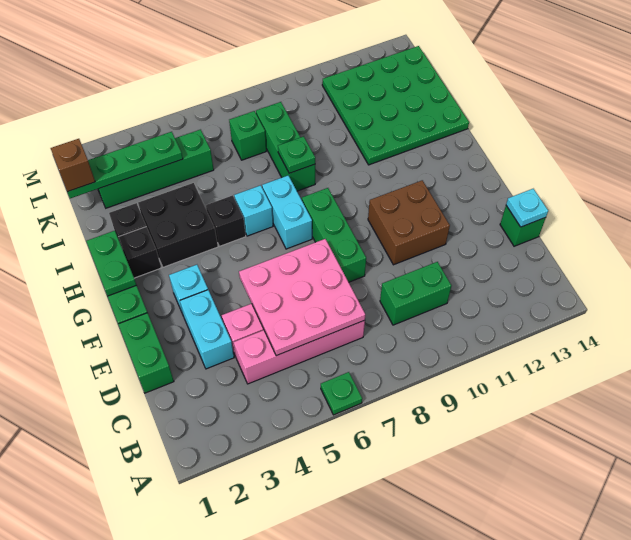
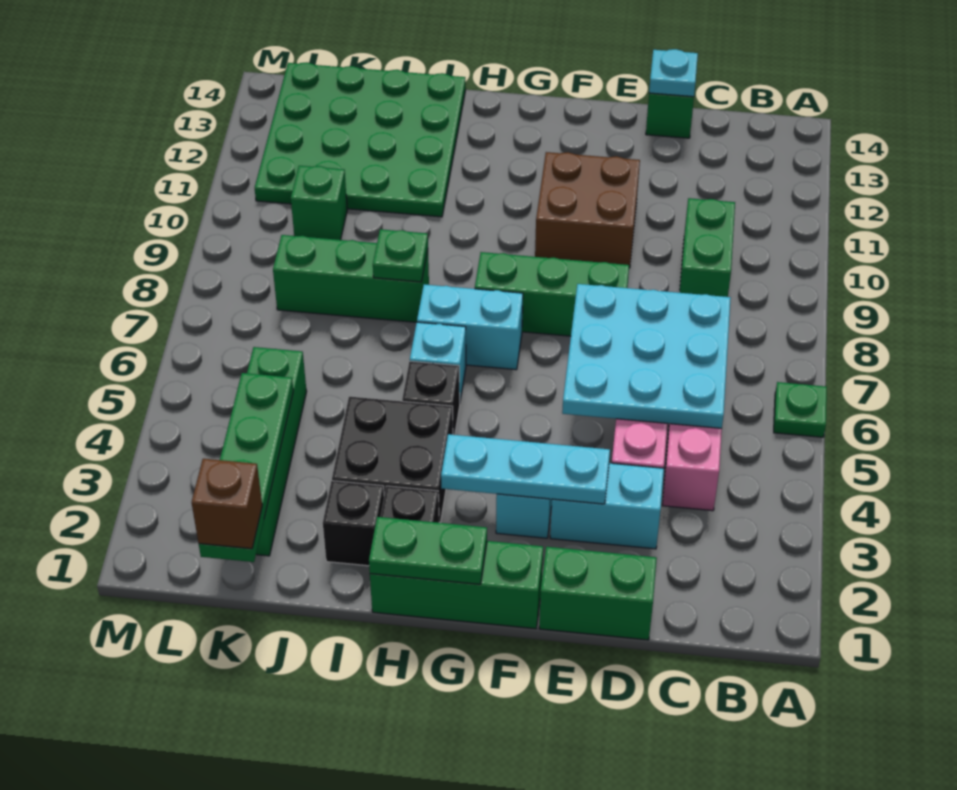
pink 3x3 plate [239,239,365,356] -> cyan 3x3 plate [562,284,731,428]
none -> cyan 1x3 plate [441,434,610,504]
green 1x1 brick [229,111,266,160] -> green 1x1 brick moved to [291,166,347,240]

